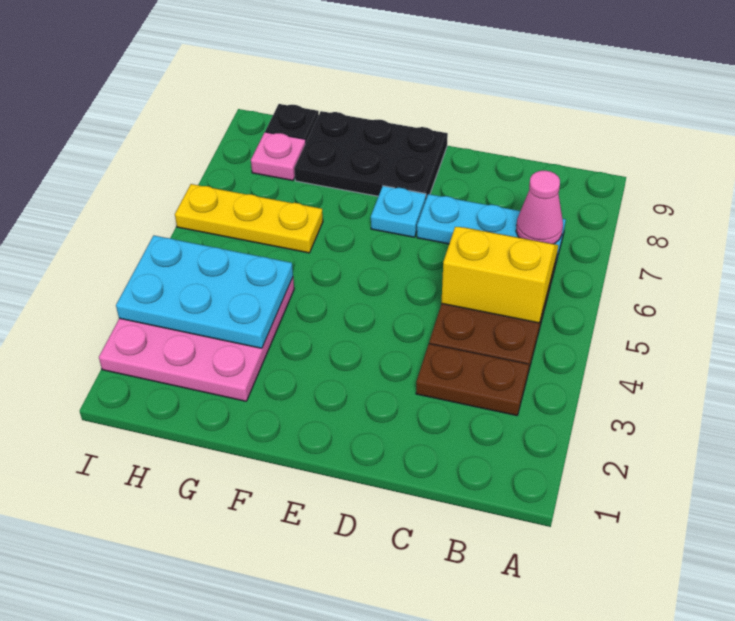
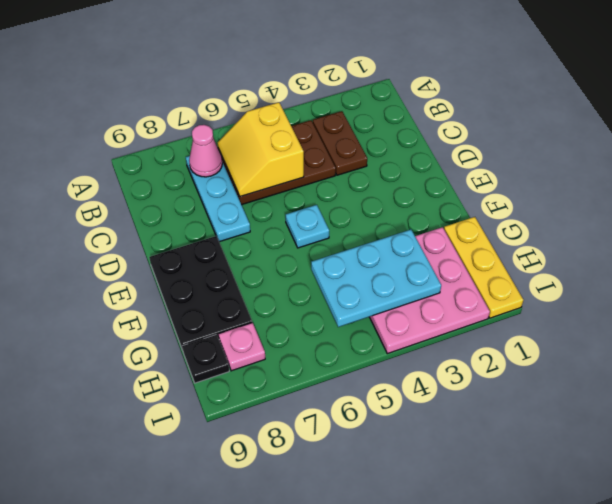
cyan 1x1 plate [371,186,426,237] -> cyan 1x1 plate moved to [286,205,329,248]
cyan 2x3 plate [116,236,293,348] -> cyan 2x3 plate turned to [311,230,441,327]
yellow 1x3 plate [175,184,323,253] -> yellow 1x3 plate moved to [444,217,523,318]

